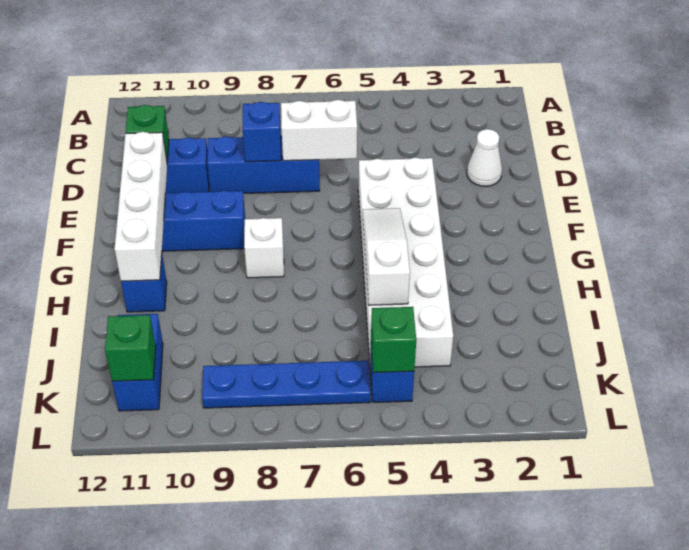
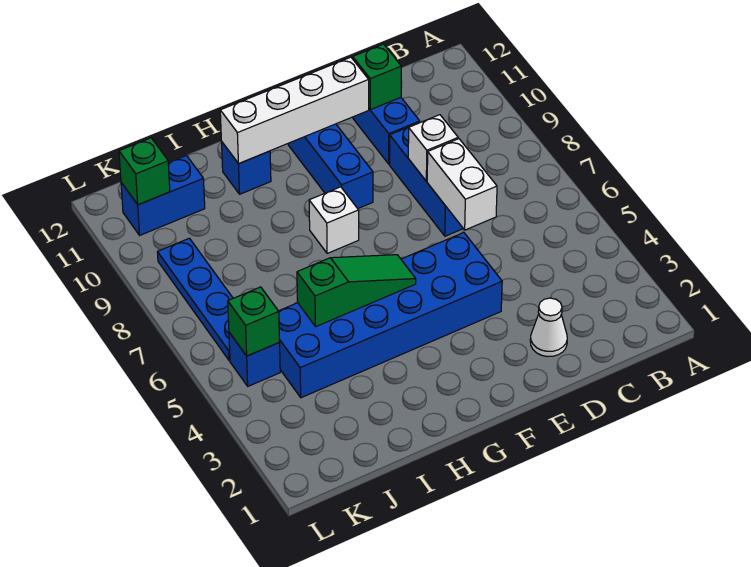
blue 1x1 brick [243,102,281,162] -> white 1x1 brick [408,115,458,181]
white 2x6 brick [358,158,453,367] -> blue 2x6 brick [279,233,502,398]
white 1x3 slope [363,208,410,305] -> green 1x3 slope [297,255,416,326]

